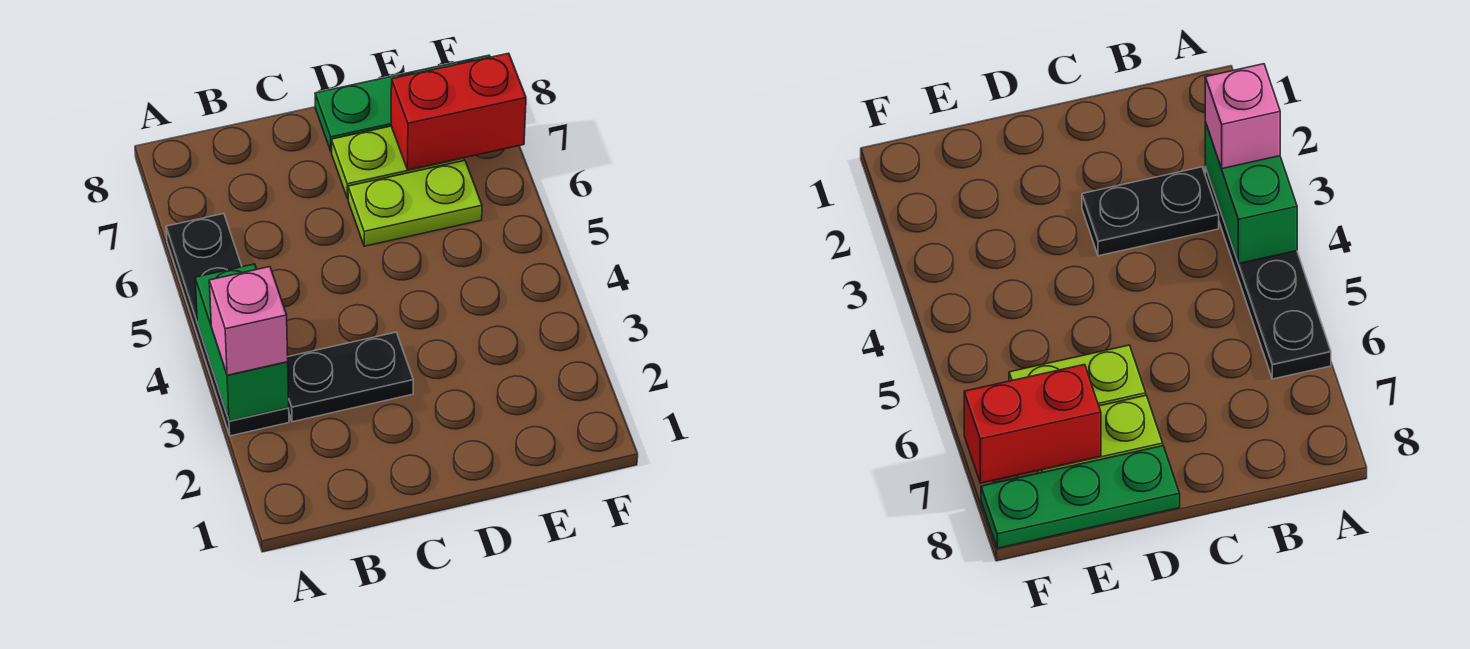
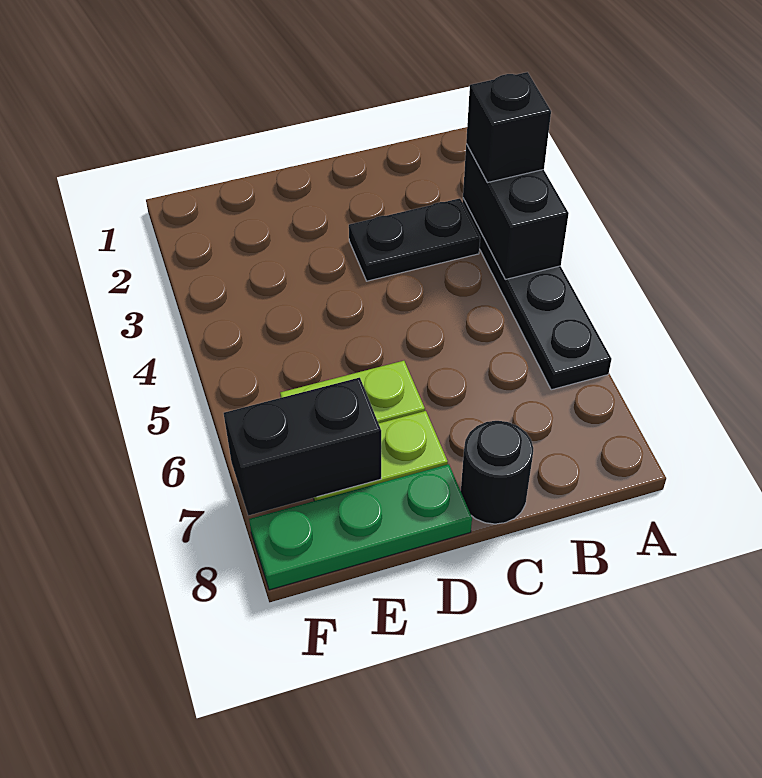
green 1x2 brick [195,264,289,421] -> black 1x2 brick [463,144,569,279]
pink 1x1 brick [209,267,288,375] -> black 1x1 brick [466,72,551,183]
none -> black 1x1 round brick [461,421,533,524]
red 1x2 brick [391,53,526,170] -> black 1x2 brick [224,378,381,516]

